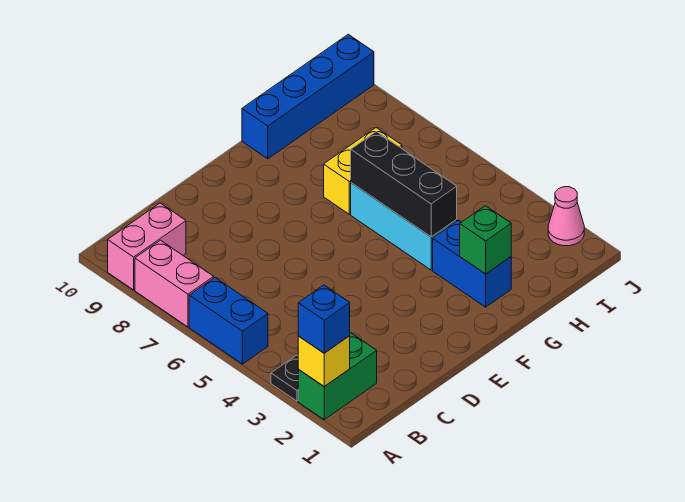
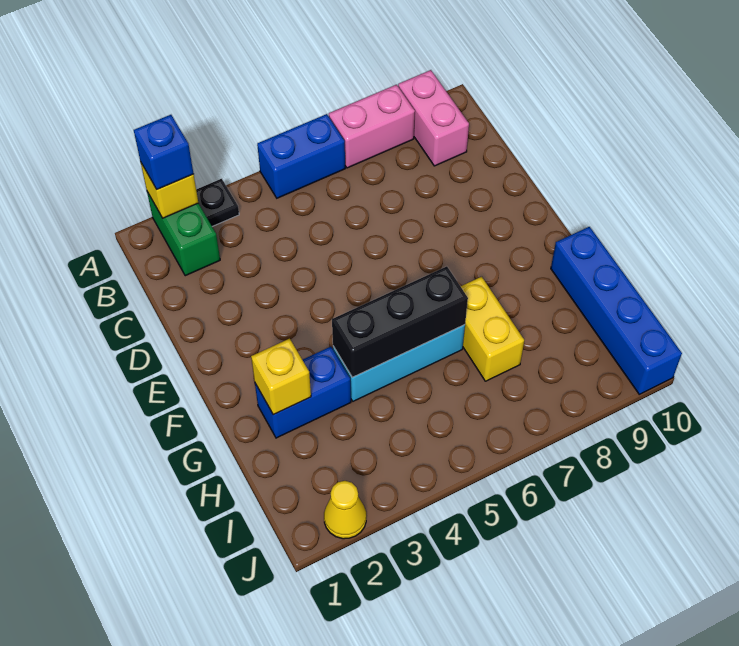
green 1x1 brick [460,206,511,274] -> yellow 1x1 brick [251,339,311,415]
pink 1x1 cone [548,187,584,246] -> yellow 1x1 cone [324,481,366,539]

